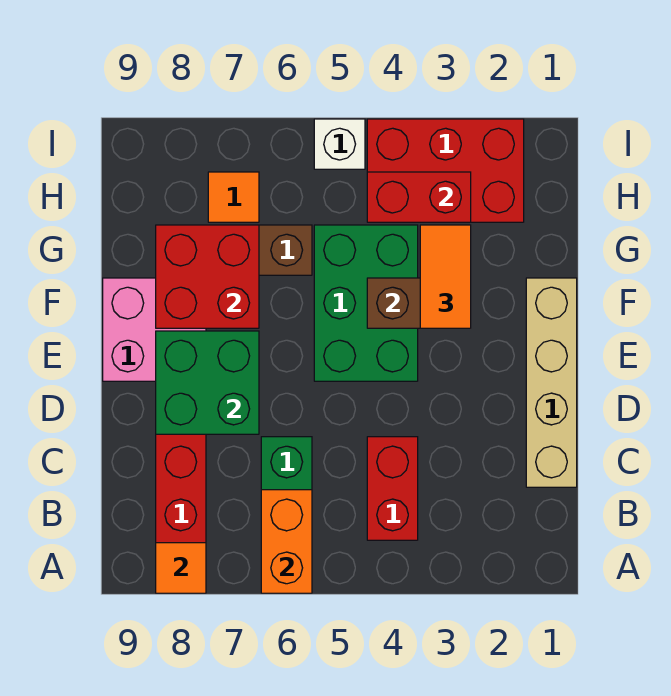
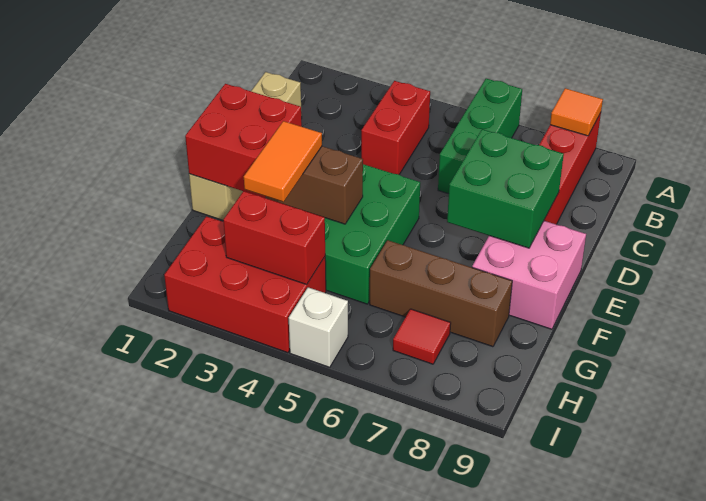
orange 1x2 brick [261,490,312,593] -> none
red 2x2 brick [156,225,259,328] -> red 2x2 brick moved to [185,84,302,198]
orange 1x1 tile [208,172,259,222] -> red 1x1 tile [393,309,451,364]

